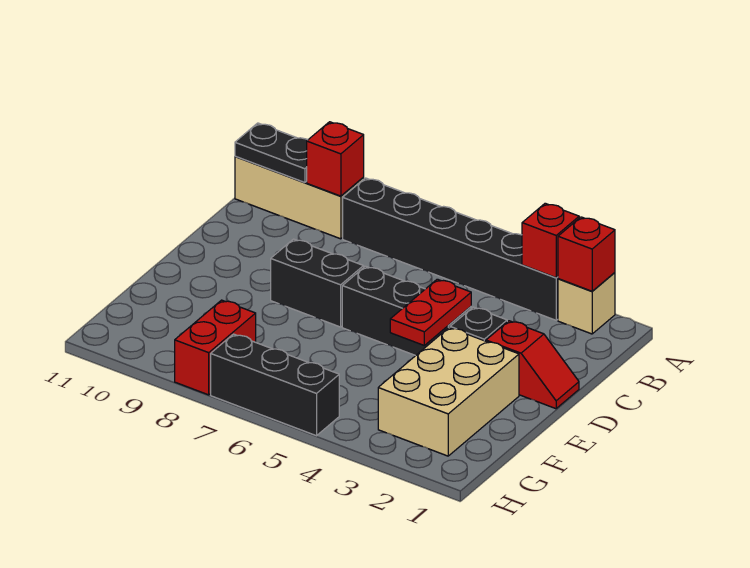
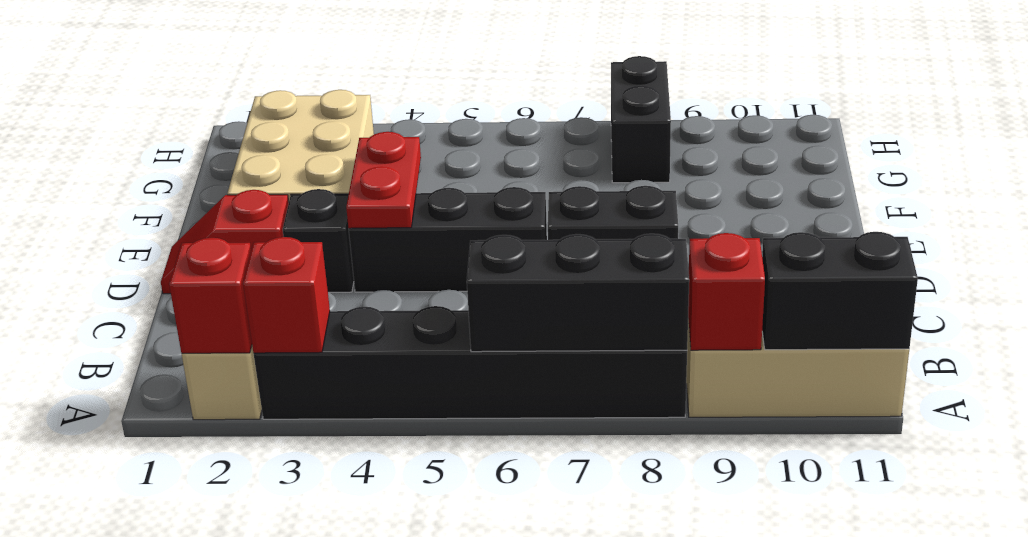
black 1x2 plate [235,123,307,182] -> black 1x2 brick [762,232,918,350]
red 1x2 brick [175,300,256,395] -> black 1x2 brick [611,56,671,183]
black 1x3 brick [211,334,339,436] -> black 1x3 brick moved to [467,234,689,352]

